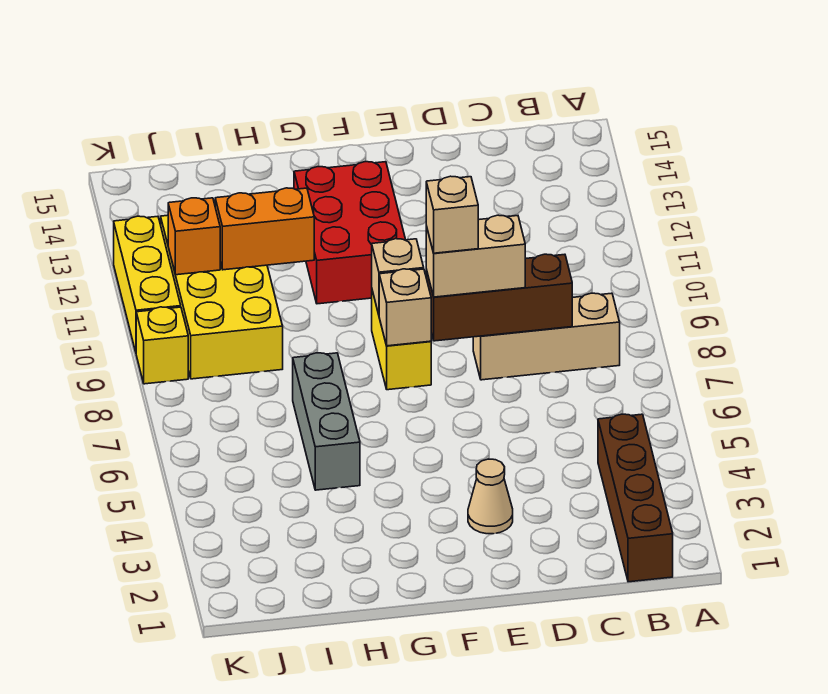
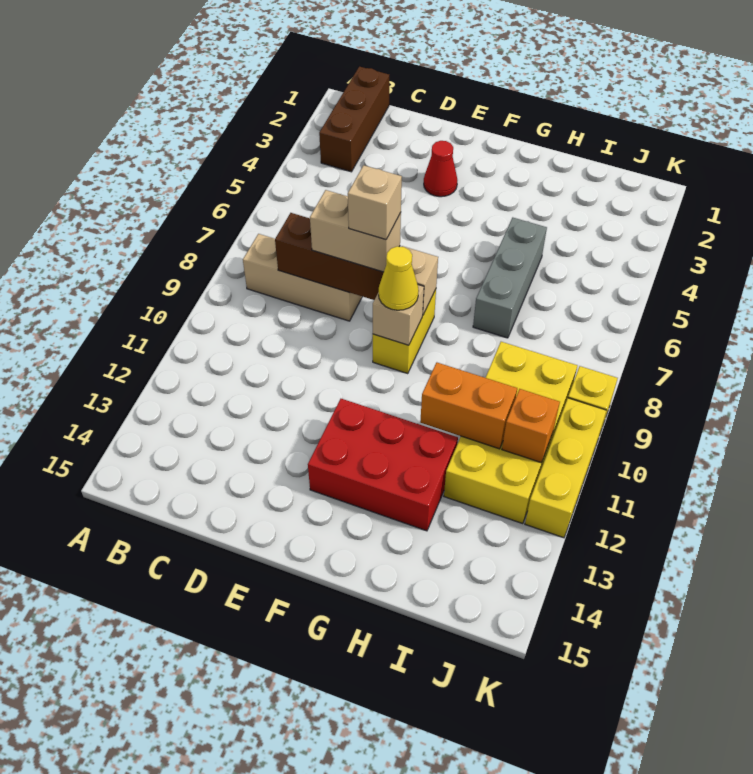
brown 1x4 brick [598,414,673,582] -> brown 1x3 brick [319,66,389,172]
tan 1x1 cone [468,459,513,534] -> red 1x1 cone [424,141,457,197]
none -> yellow 1x1 cone [379,246,419,310]
red 2x3 brick [294,162,406,304] -> red 2x3 brick turned to [308,399,458,531]

